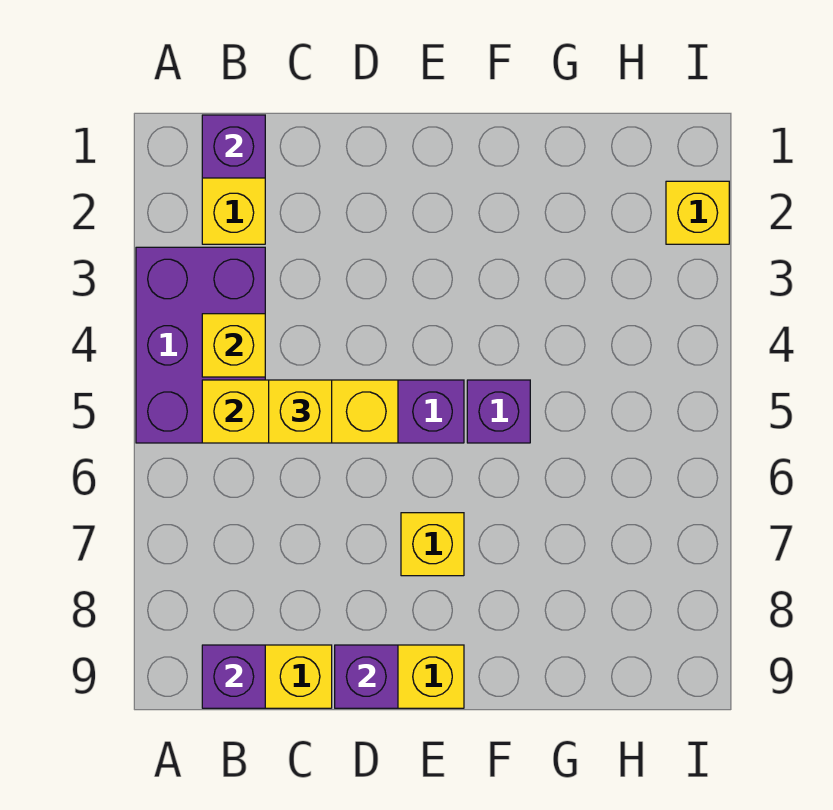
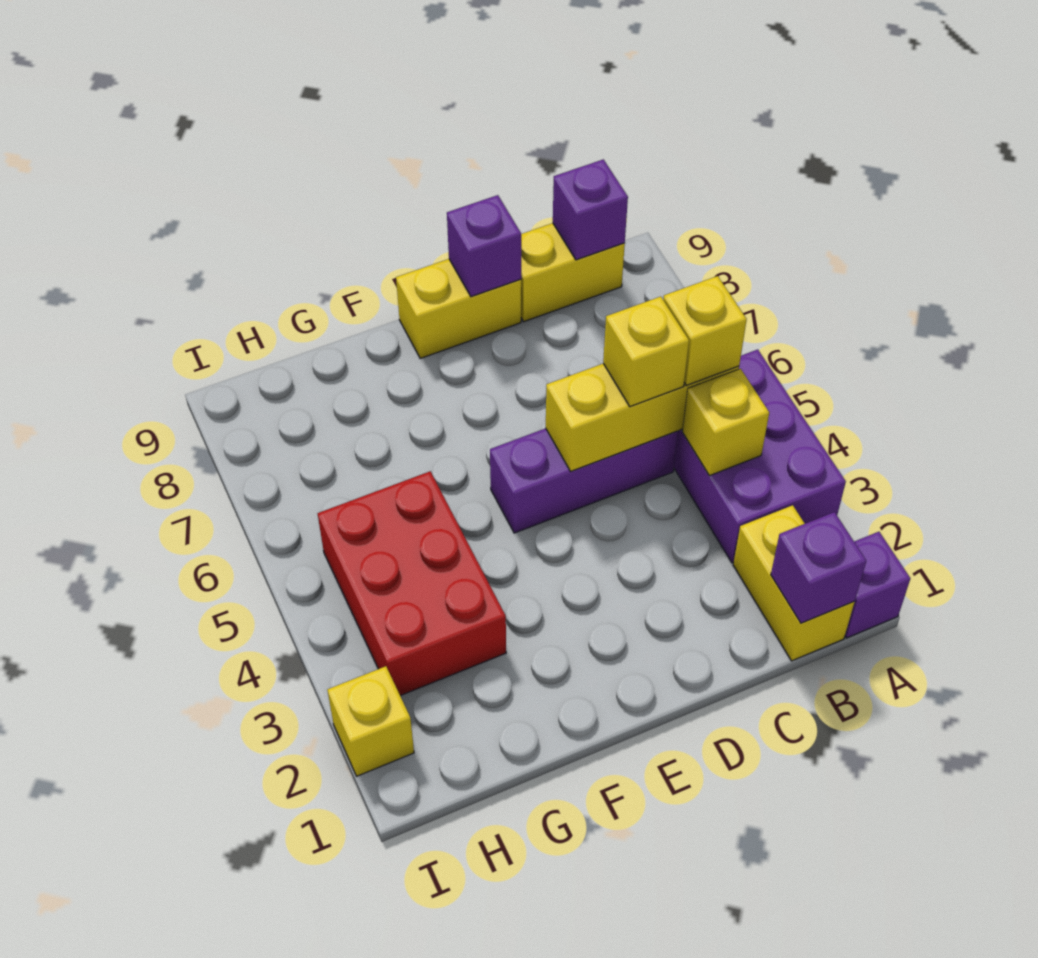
yellow 1x1 brick [401,513,464,576] -> yellow 1x1 brick moved to [663,276,747,385]
purple 1x1 brick [467,380,530,443] -> purple 1x1 brick moved to [845,532,910,638]
none -> red 2x3 brick [318,471,506,696]

